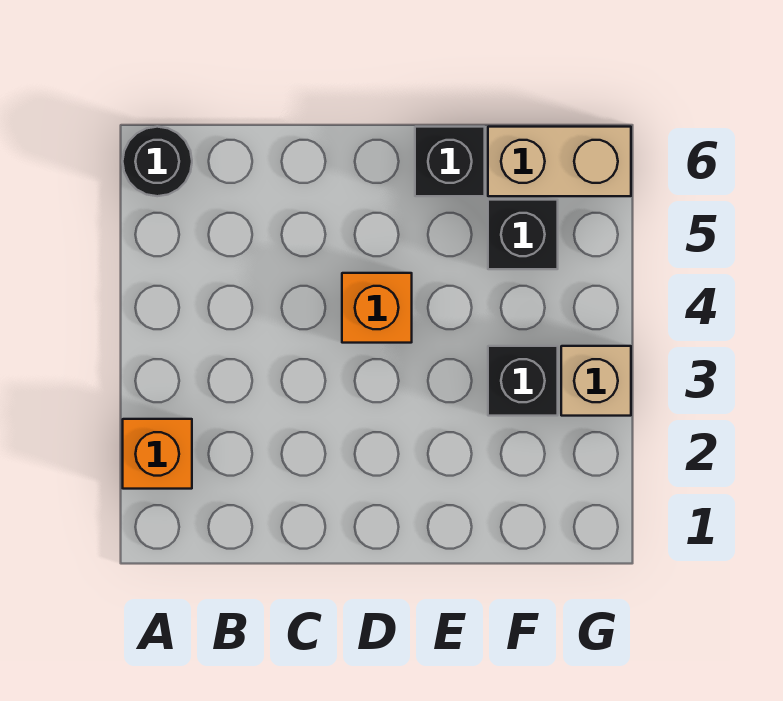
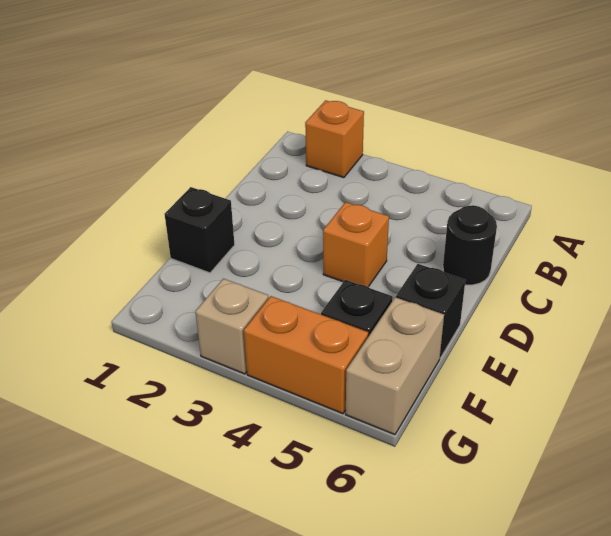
black 1x1 round brick [123,127,192,196] -> black 1x1 round brick moved to [443,205,497,285]
black 1x1 brick [488,346,558,416] -> black 1x1 brick moved to [165,187,235,273]
none -> orange 1x2 brick [244,296,368,414]

